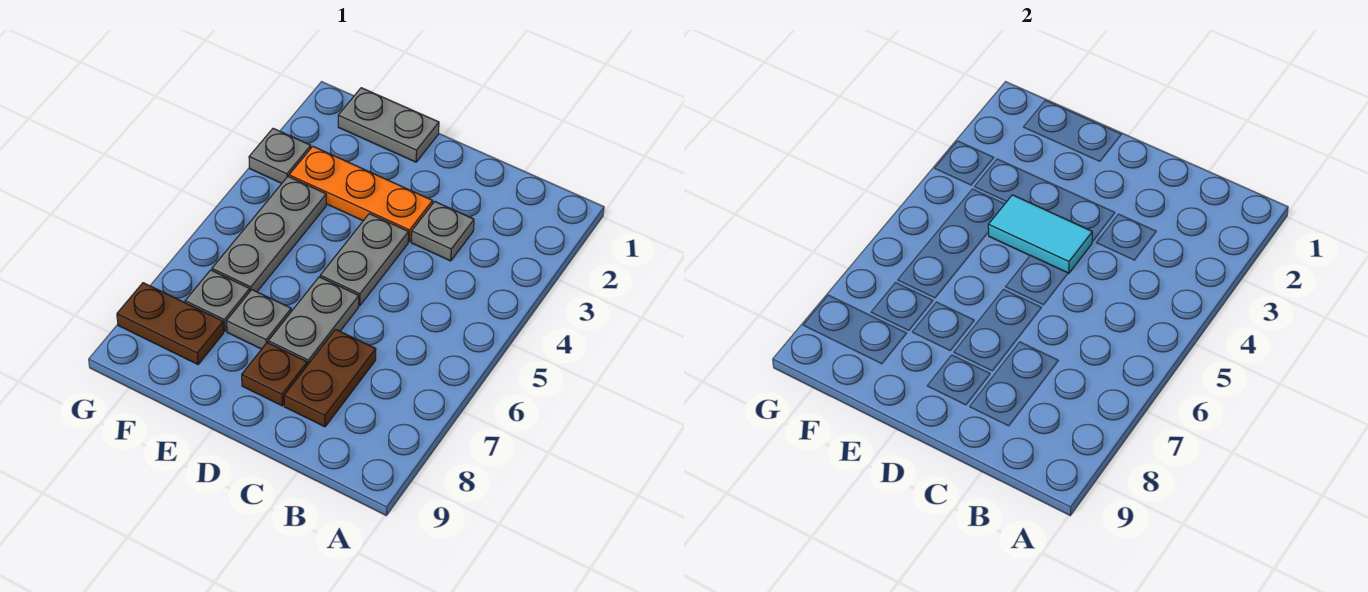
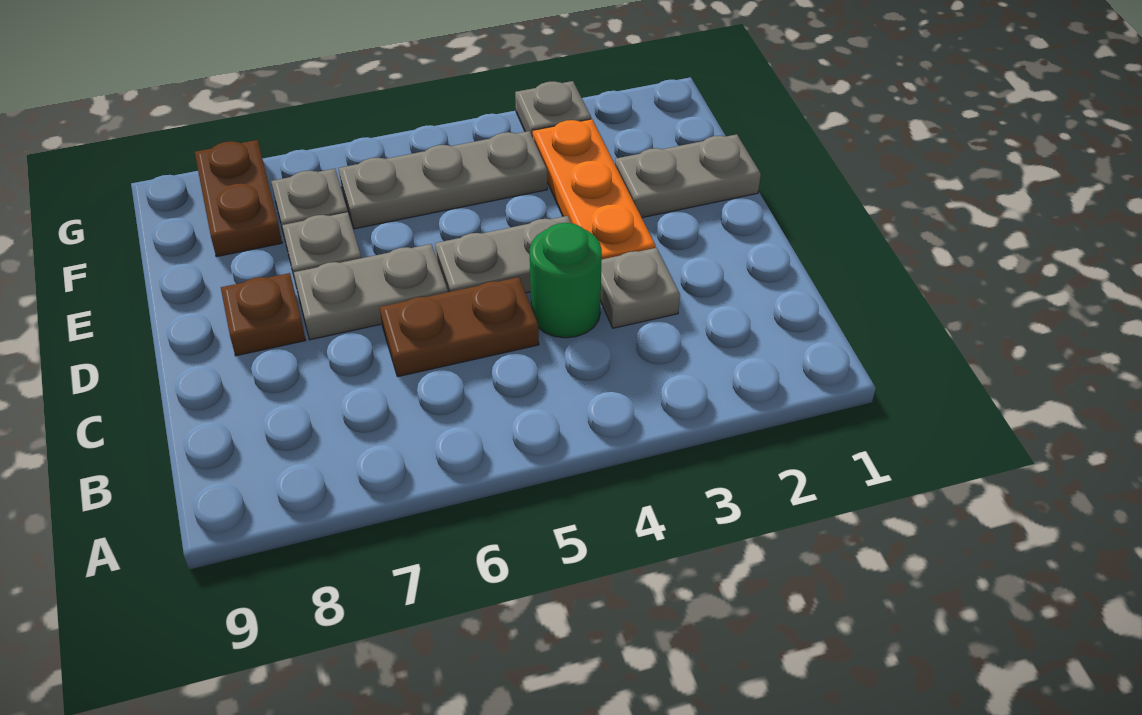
none -> green 1x1 round brick [530,223,602,338]
brown 1x2 plate [284,330,376,427] -> brown 1x2 plate moved to [380,277,539,377]
cyan 1x2 tile [988,195,1092,273] -> none
grey 1x2 plate [338,88,439,162] -> grey 1x2 plate turned to [615,134,761,218]

